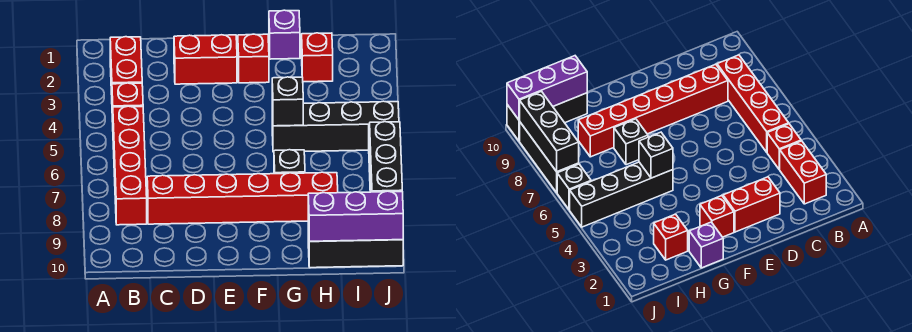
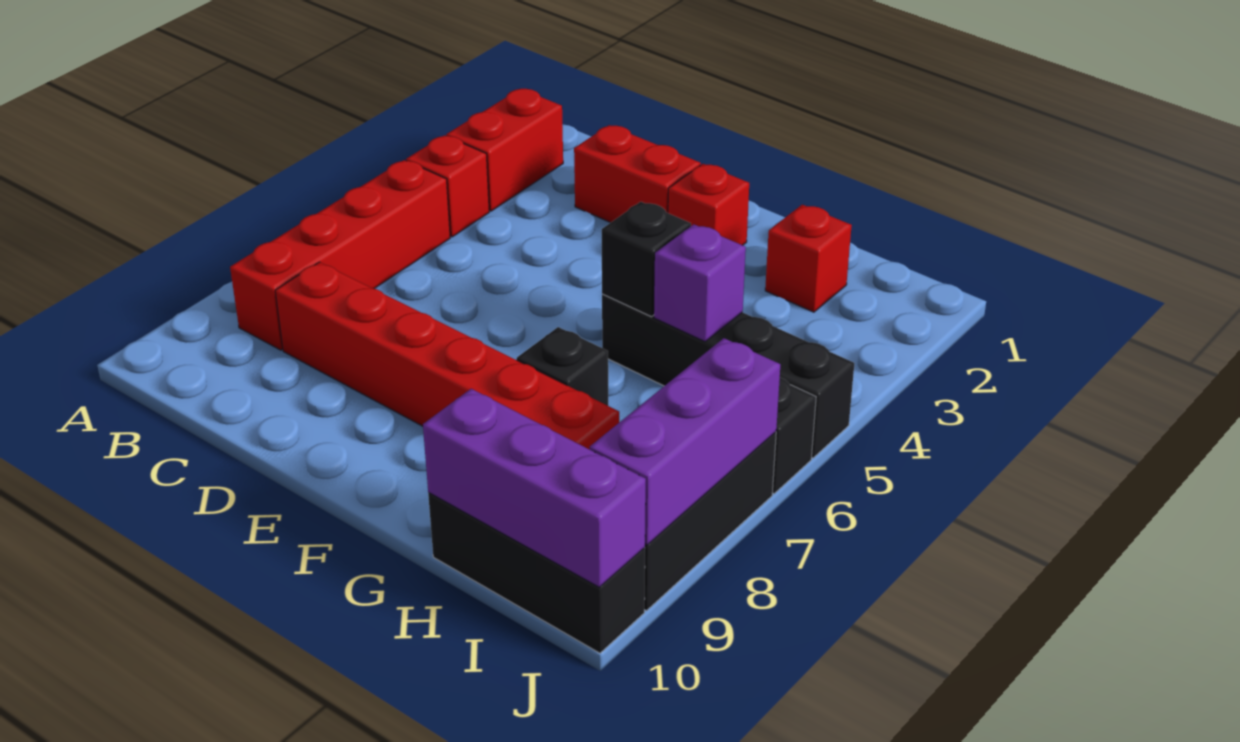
purple 1x1 brick [269,10,300,59] -> purple 1x1 brick moved to [654,224,746,342]
black 1x3 brick [370,122,402,192] -> purple 1x3 brick [590,338,780,545]

